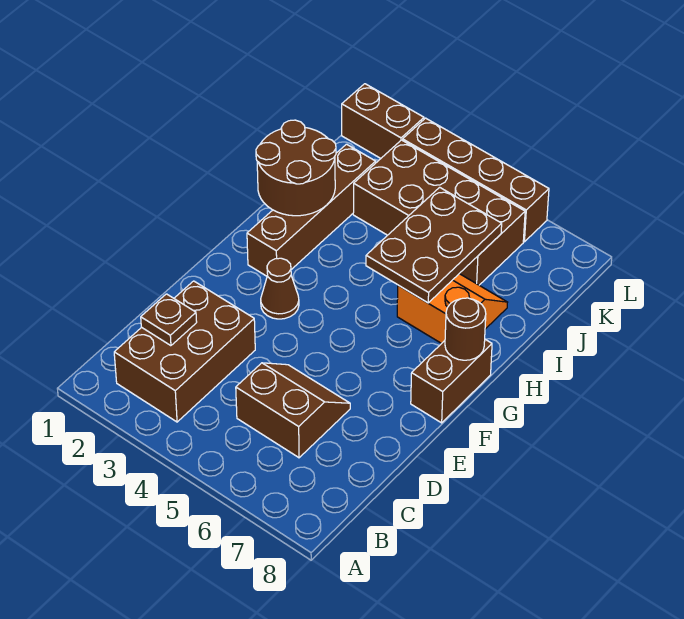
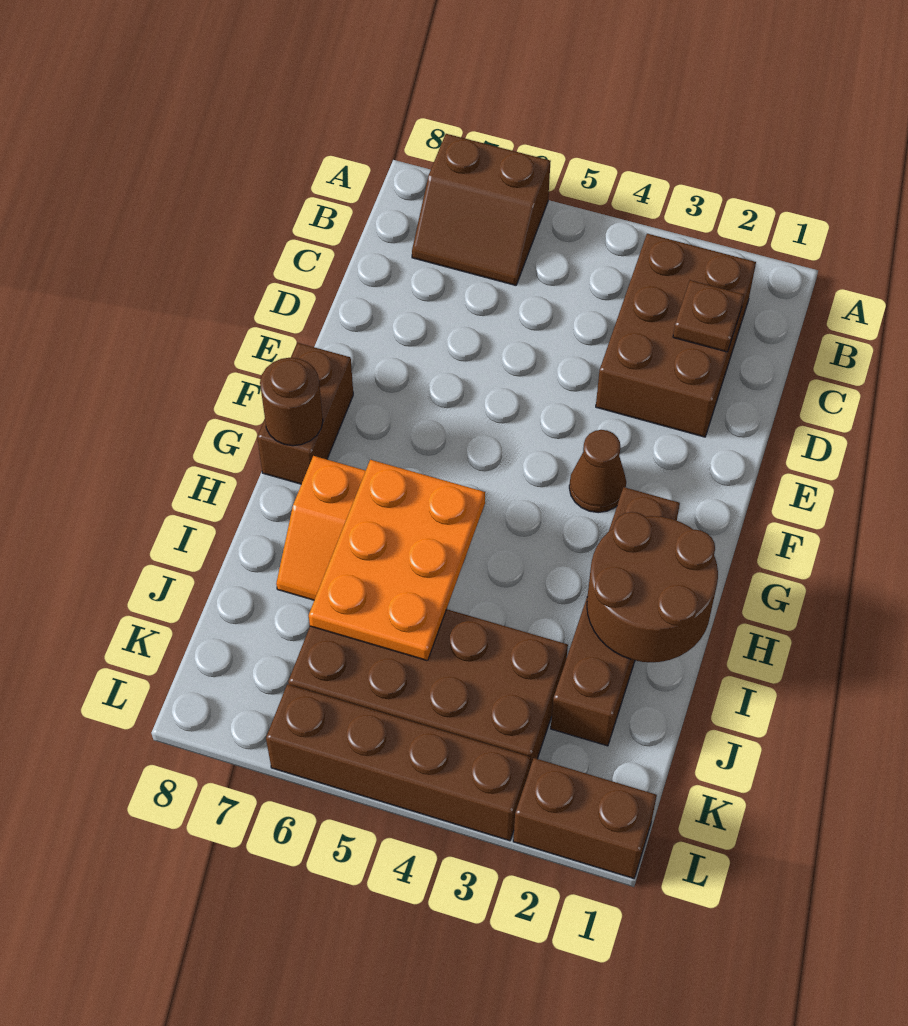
brown 2x2 slope [236,363,350,458] -> brown 2x2 slope moved to [412,134,551,285]
brown 2x3 plate [366,187,502,303] -> orange 2x3 plate [309,460,485,661]

